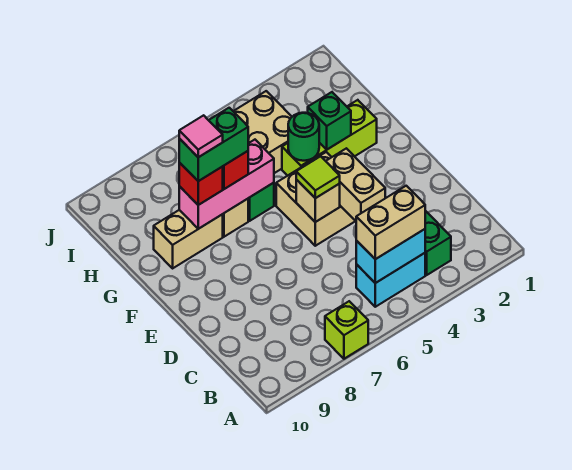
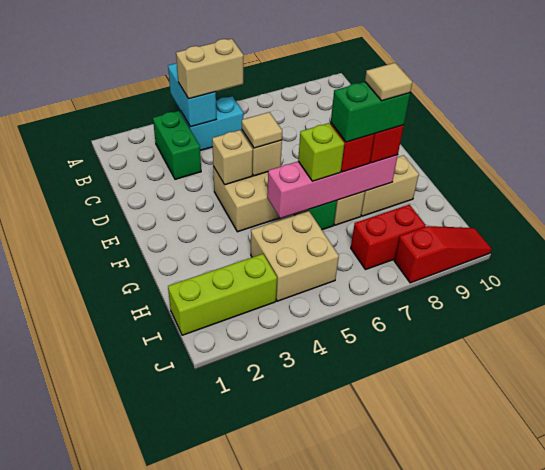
lime 1x1 brick [325,301,368,359] -> lime 1x1 brick moved to [298,123,344,181]
cyan 1x2 brick [356,229,425,283] -> cyan 1x2 brick turned to [168,63,216,127]
tan 1x2 brick [326,148,385,221] -> tan 1x1 brick [212,130,253,185]
lime 1x1 tile [296,156,340,198] -> tan 1x1 tile [242,112,282,148]
lime 1x3 brick [282,100,377,176] -> lime 1x3 brick moved to [168,254,277,335]
green 1x1 brick [308,92,351,149] -> none
green 1x1 round brick [288,113,319,161] -> none
pink 1x3 brick [179,140,274,229] -> pink 1x4 brick [267,155,398,218]
pink 1x1 tile [179,115,223,157] -> tan 1x1 tile [365,63,412,101]
none -> red 1x2 brick [351,204,426,270]
none -> red 1x3 slope [394,226,491,283]

